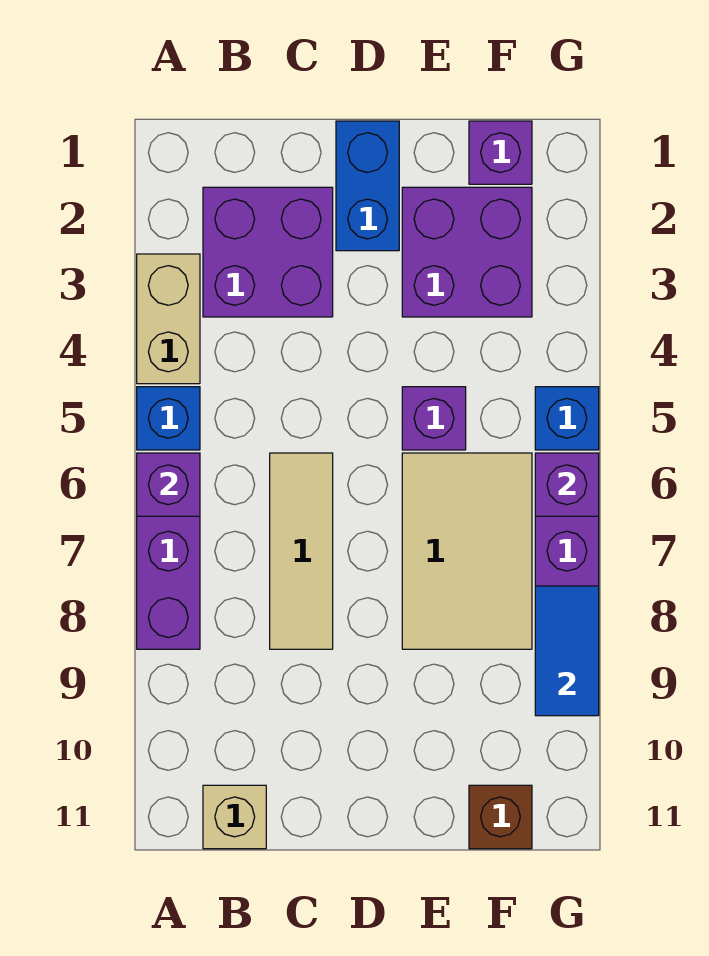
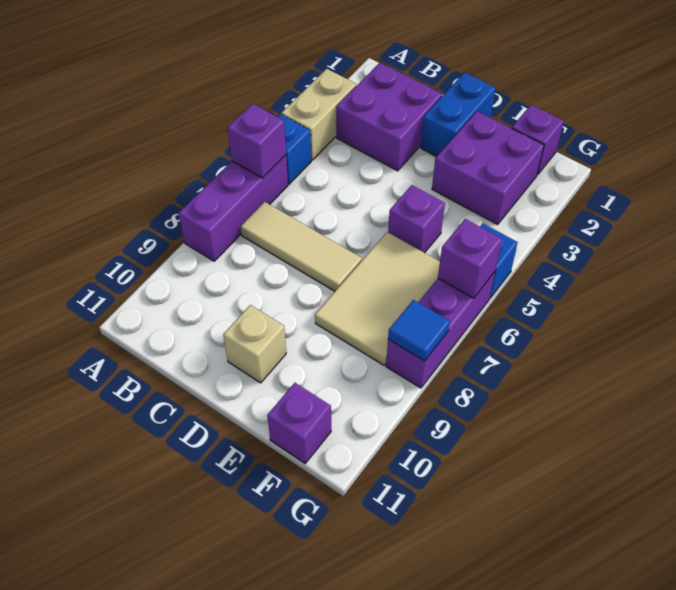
tan 1x1 brick [203,785,266,849] -> tan 1x1 brick moved to [223,305,286,383]
tan 1x3 tile [270,453,333,649] -> tan 1x3 tile turned to [241,202,362,291]
brown 1x1 brick [469,785,532,849] -> purple 1x1 brick [267,383,331,463]
blue 1x2 tile [535,586,599,716] -> blue 1x1 tile [388,300,450,361]

